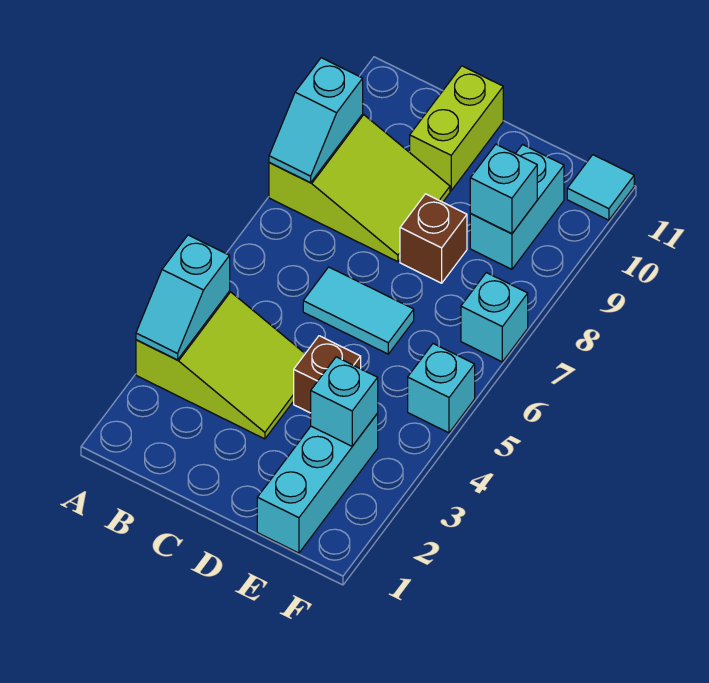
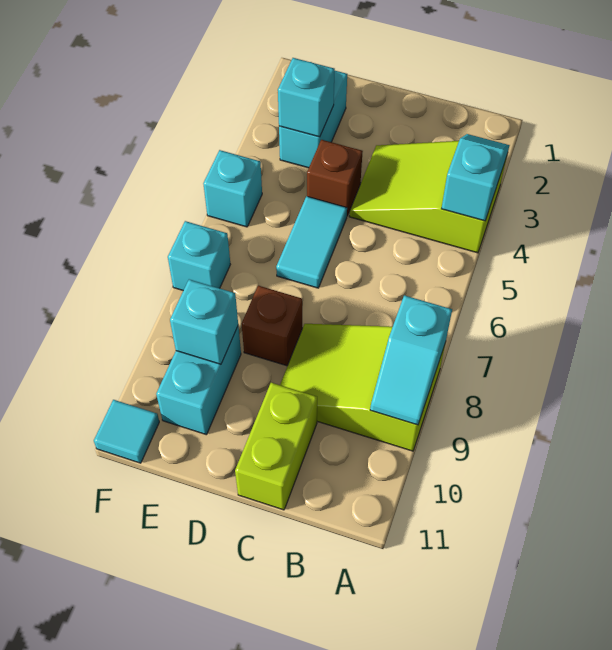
cyan 1x2 slope [269,58,363,183] -> cyan 1x2 slope turned to [370,295,452,425]
cyan 1x2 tile [303,267,414,354] -> cyan 1x2 tile turned to [276,196,347,288]
cyan 1x3 brick [257,413,378,553] -> cyan 1x2 brick [279,71,347,168]

